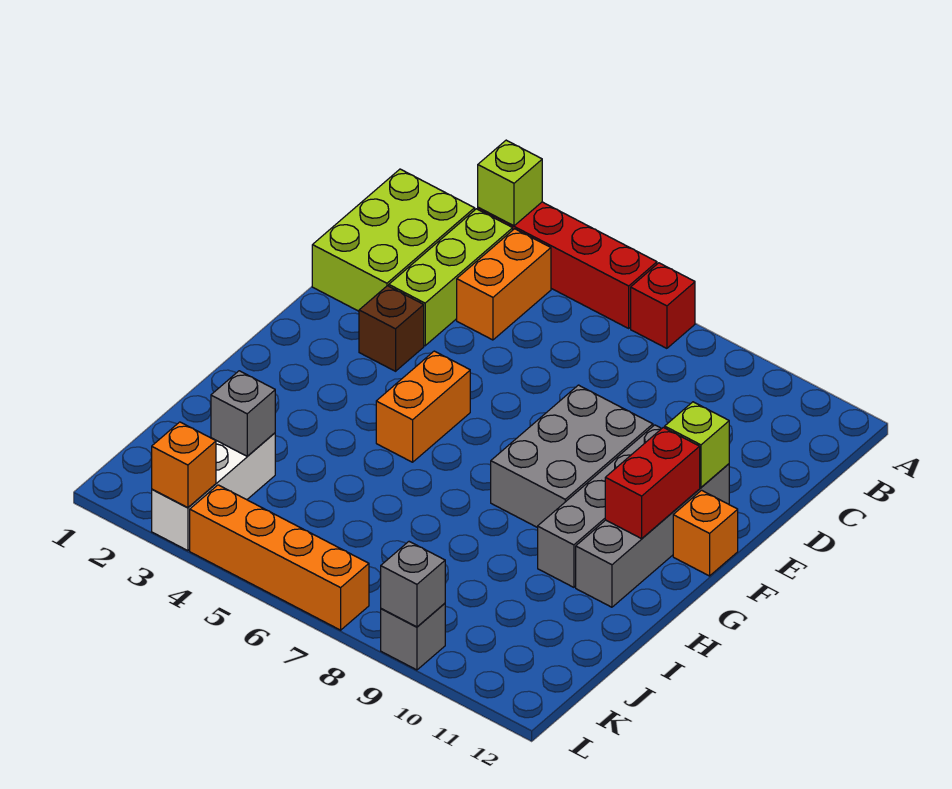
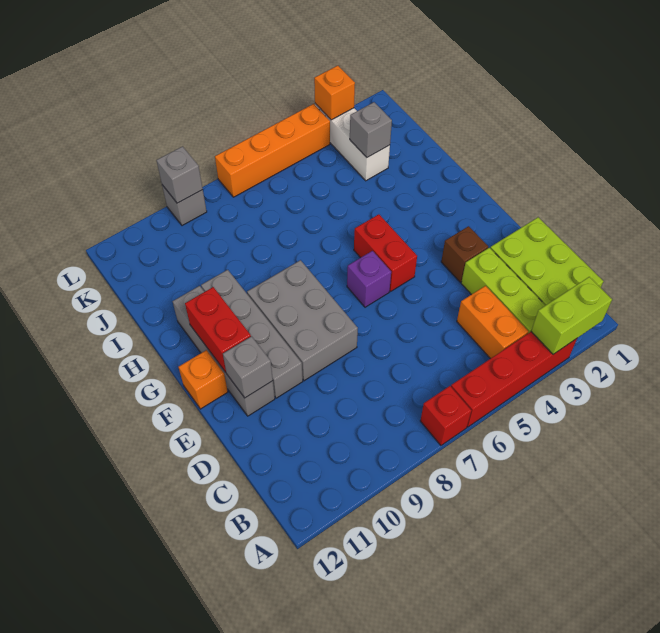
lime 1x1 brick [478,140,542,226] -> lime 1x2 brick [531,277,612,354]
lime 1x1 brick [665,402,729,487] -> grey 1x1 brick [223,336,273,398]
orange 1x2 brick [376,351,470,462] -> red 1x2 brick [354,214,417,291]
none -> purple 1x1 brick [347,251,391,307]

